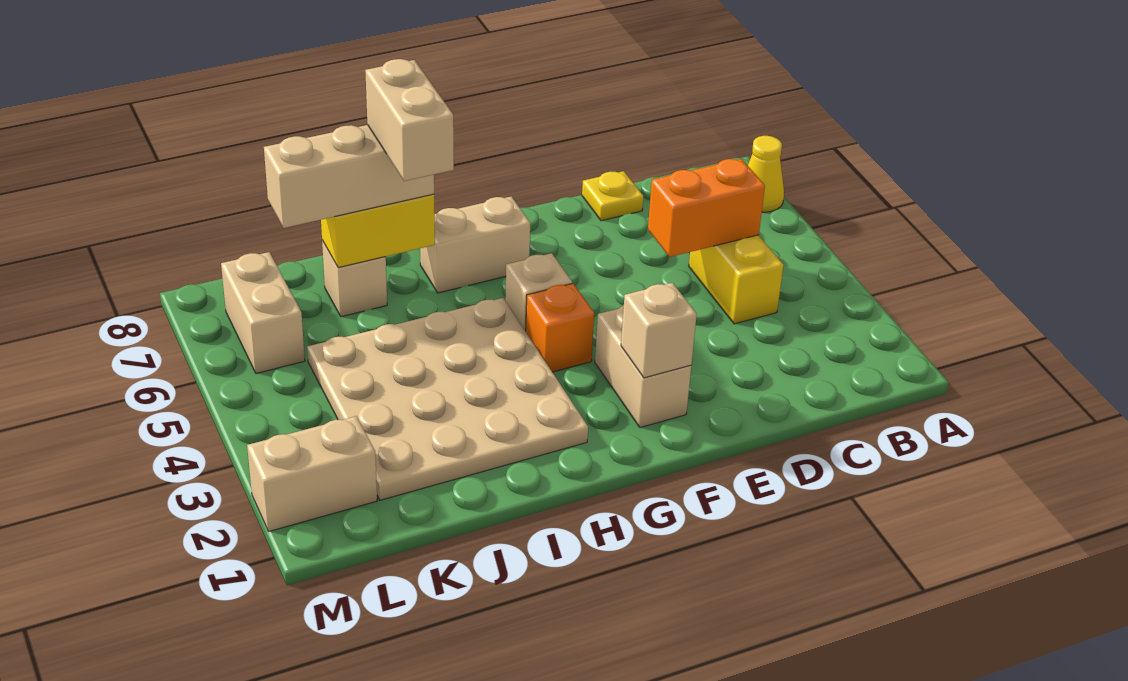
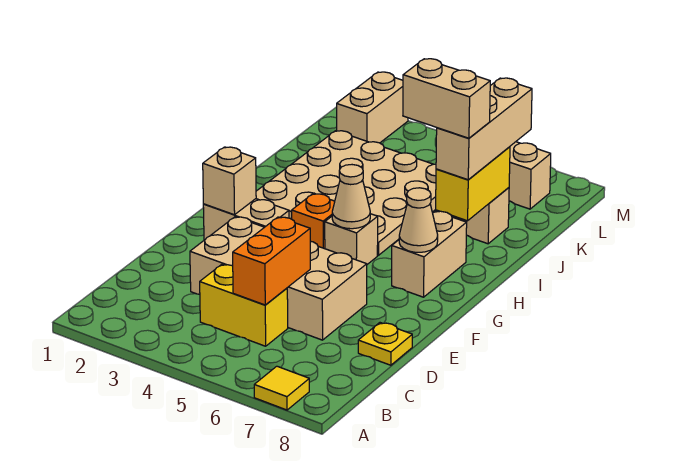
yellow 1x1 cone [748,136,784,212] -> yellow 1x1 tile [254,366,309,410]
none -> tan 2x4 brick [190,217,367,340]
none -> tan 1x1 cone [332,165,370,229]
none -> tan 1x1 cone [399,188,438,252]

